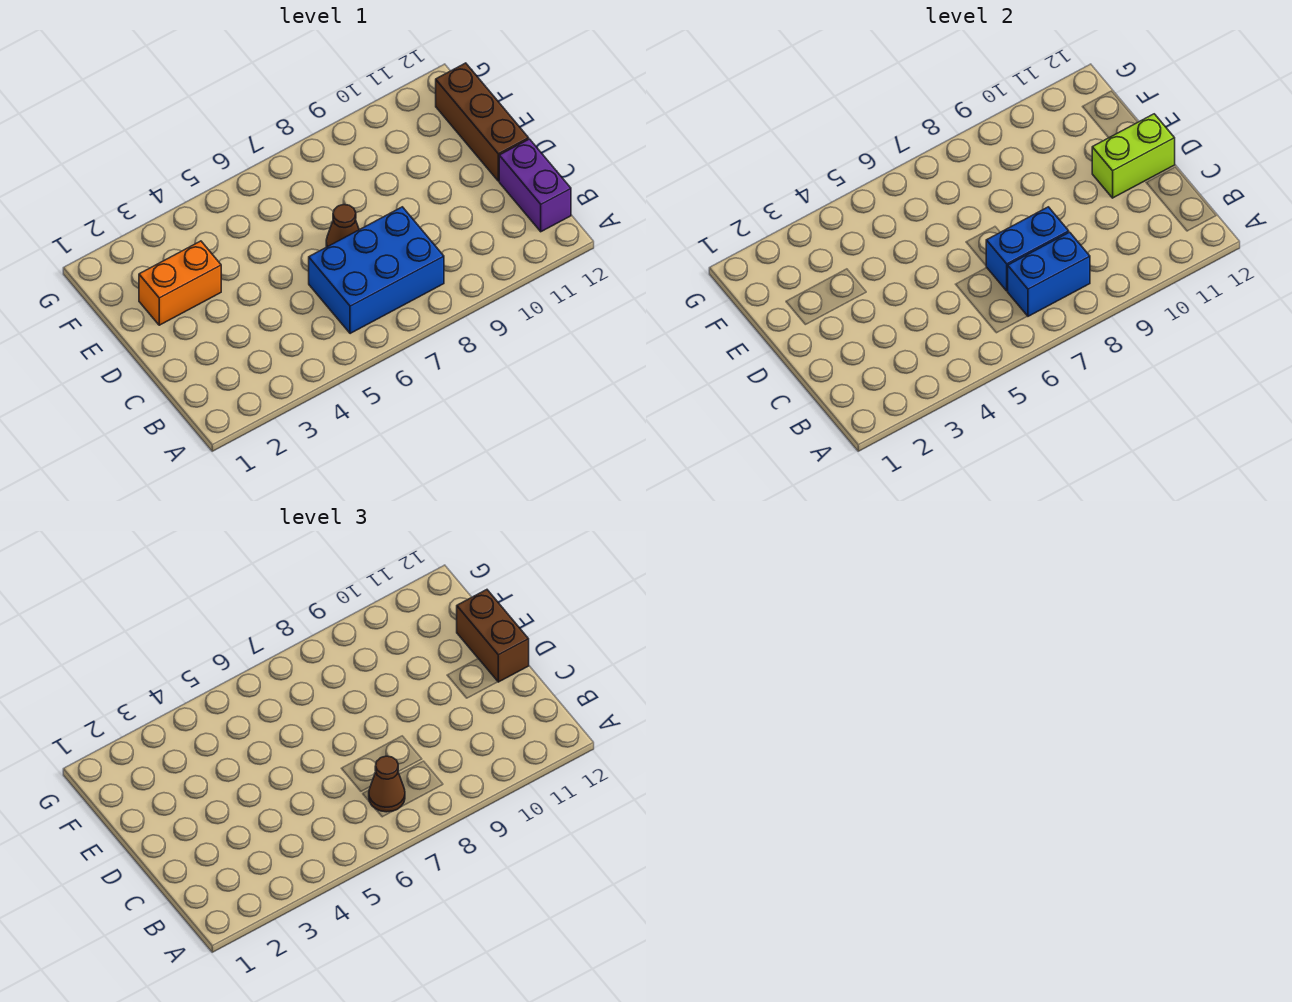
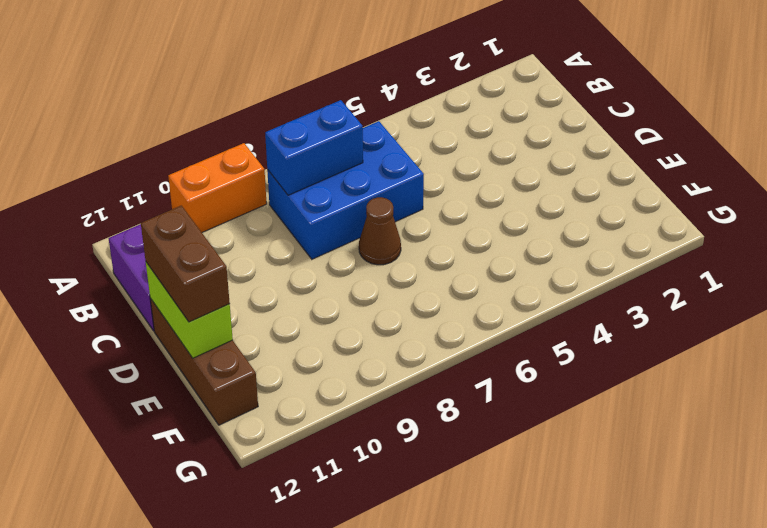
brown 1x1 cone [369,756,405,812] -> none
blue 1x2 brick [986,207,1069,291] -> none
lime 1x2 brick [1092,114,1175,198] -> lime 1x2 brick turned to [146,262,233,358]
orange 1x2 brick [139,241,221,325] -> orange 1x2 brick moved to [168,143,267,232]

